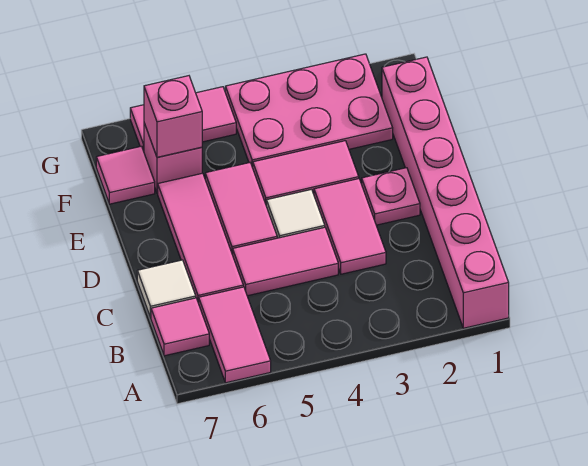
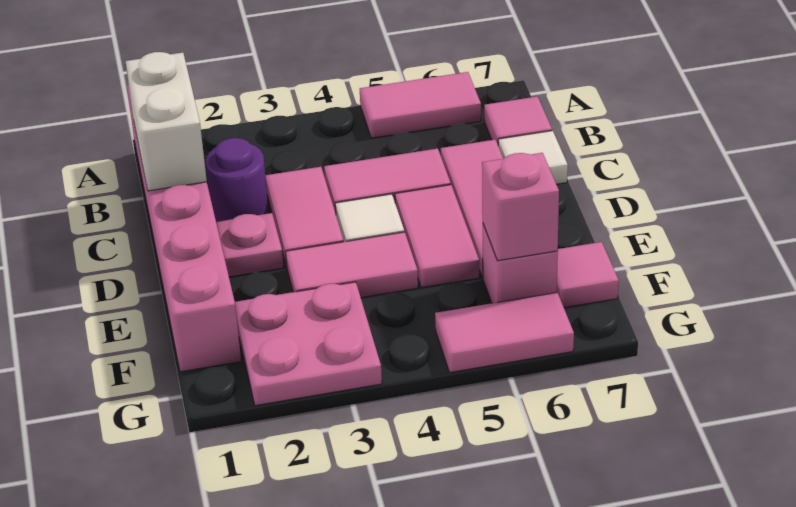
pink 1x2 tile [199,287,271,383] -> pink 1x2 tile turned to [360,72,481,138]
none -> white 1x2 brick [126,52,207,191]
none -> purple 1x1 round brick [206,138,269,222]
pink 2x3 plate [225,54,393,168] -> pink 2x2 plate [235,282,382,406]

